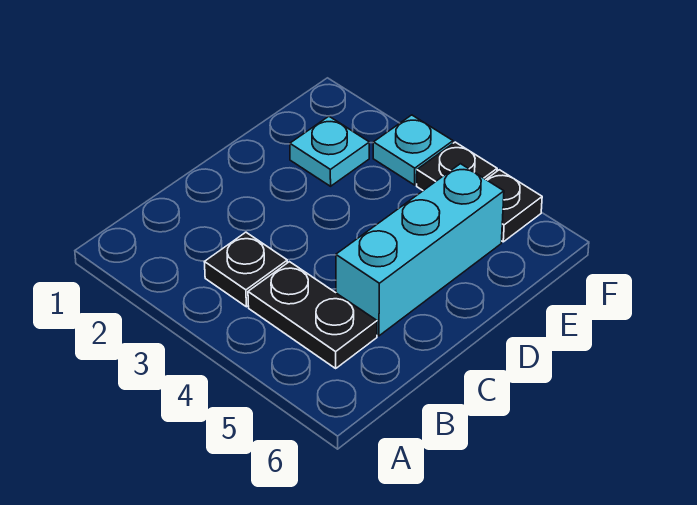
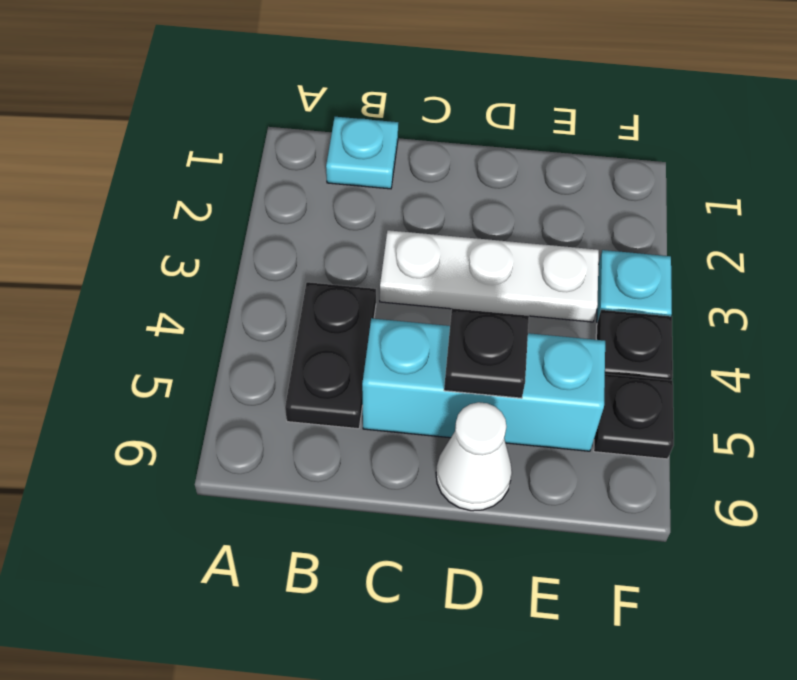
black 1x1 plate [205,232,287,307] -> black 1x1 plate moved to [444,308,529,398]
none -> white 1x3 plate [380,230,599,322]
none -> white 1x1 cone [436,402,512,511]
cyan 1x1 plate [290,116,369,186] -> cyan 1x1 plate moved to [326,117,398,189]

